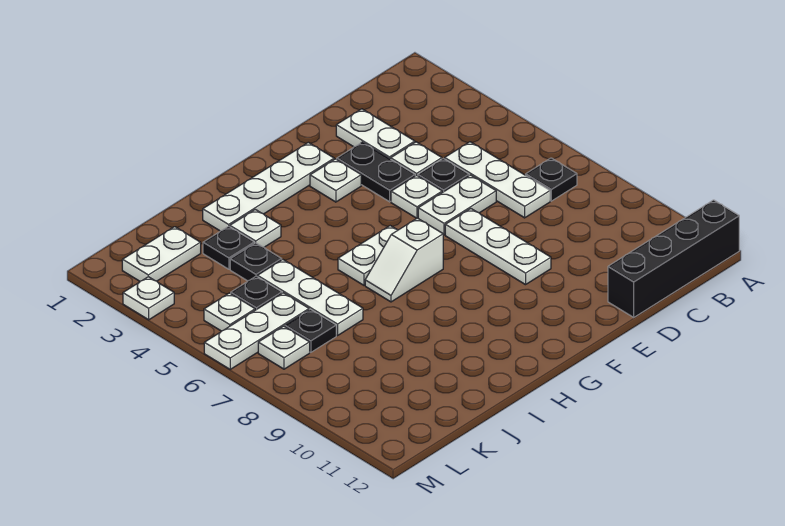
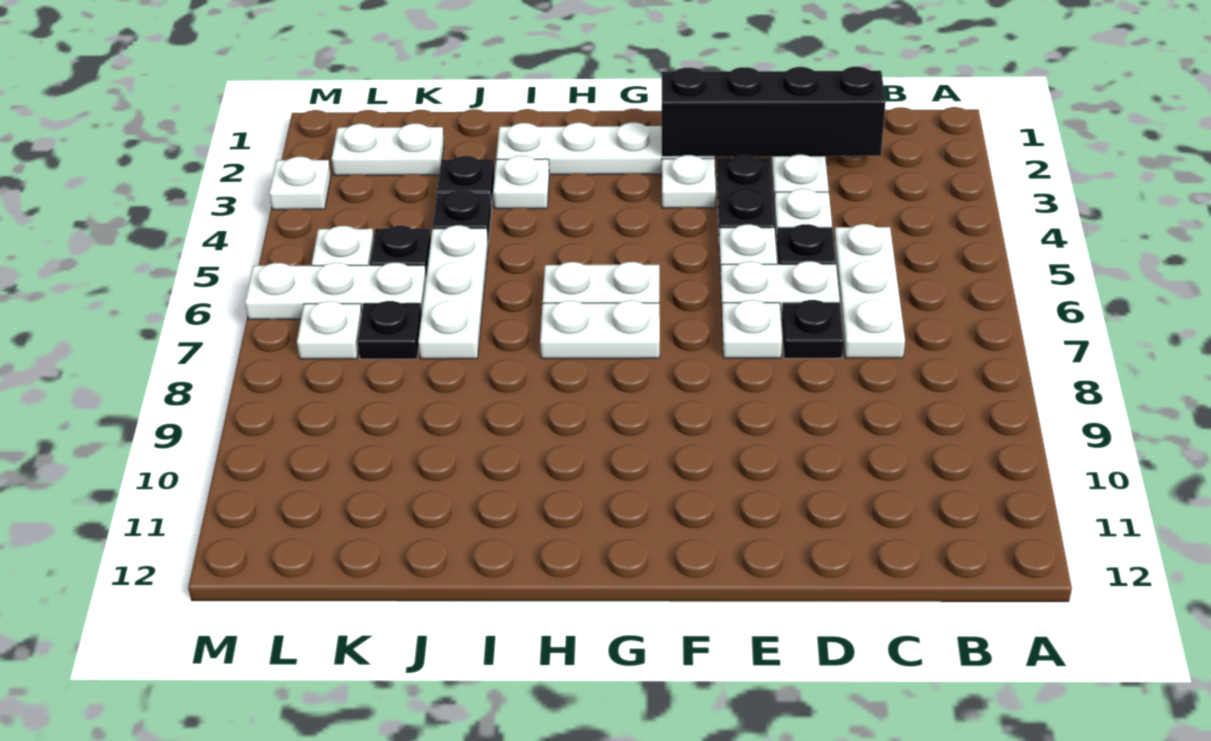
black 1x4 brick [608,200,739,317] -> black 1x4 brick moved to [662,67,886,157]
black 1x1 plate [526,158,577,201] -> black 1x1 plate moved to [782,300,844,358]
white 1x3 plate [445,209,551,285] -> white 1x1 plate [722,300,782,358]
white 1x2 slope [365,218,443,302] -> white 1x2 plate [540,300,660,359]

